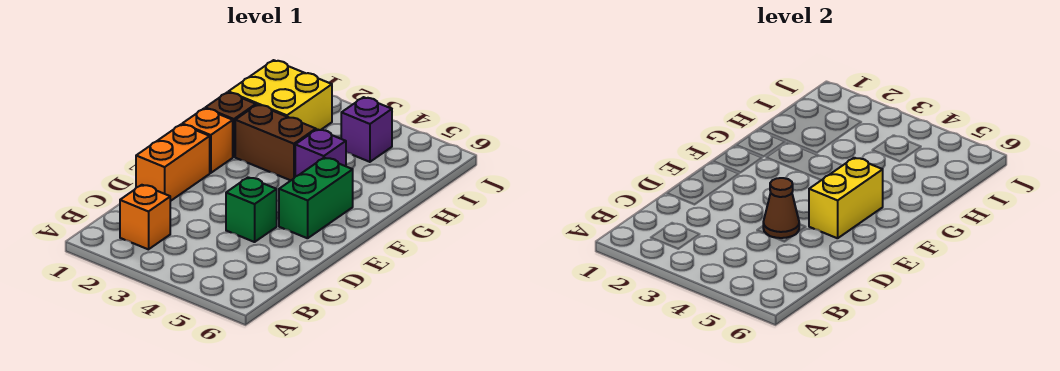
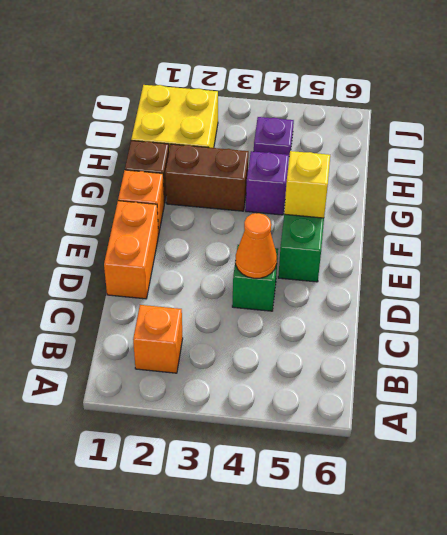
brown 1x1 cone [763,178,799,238] -> orange 1x1 cone [235,213,277,278]
yellow 1x2 brick [809,158,883,238] -> yellow 1x1 brick [284,151,330,218]
purple 1x1 brick [341,97,392,162] -> purple 1x1 plate [254,117,294,155]

